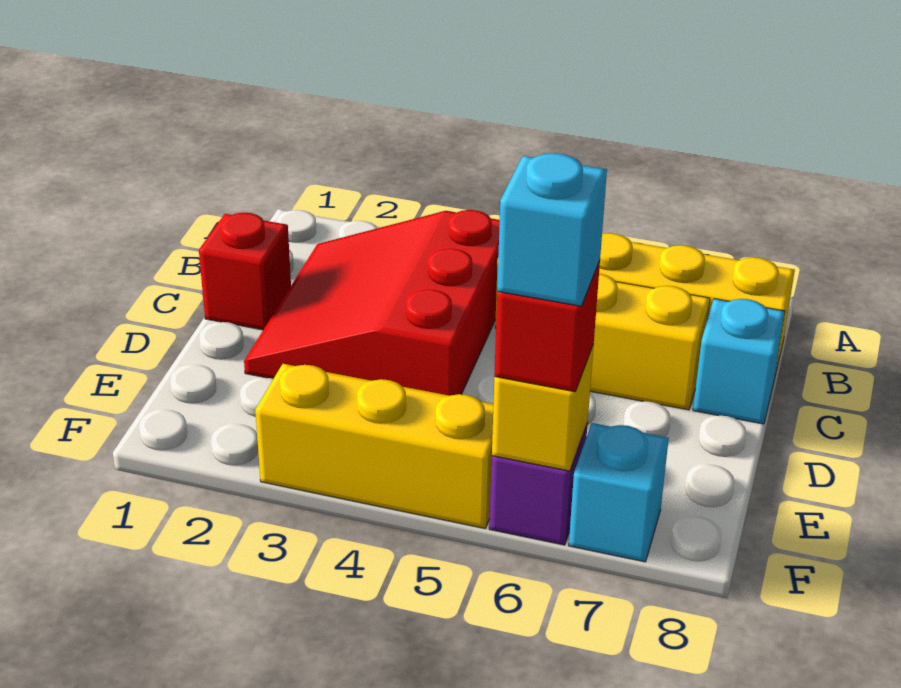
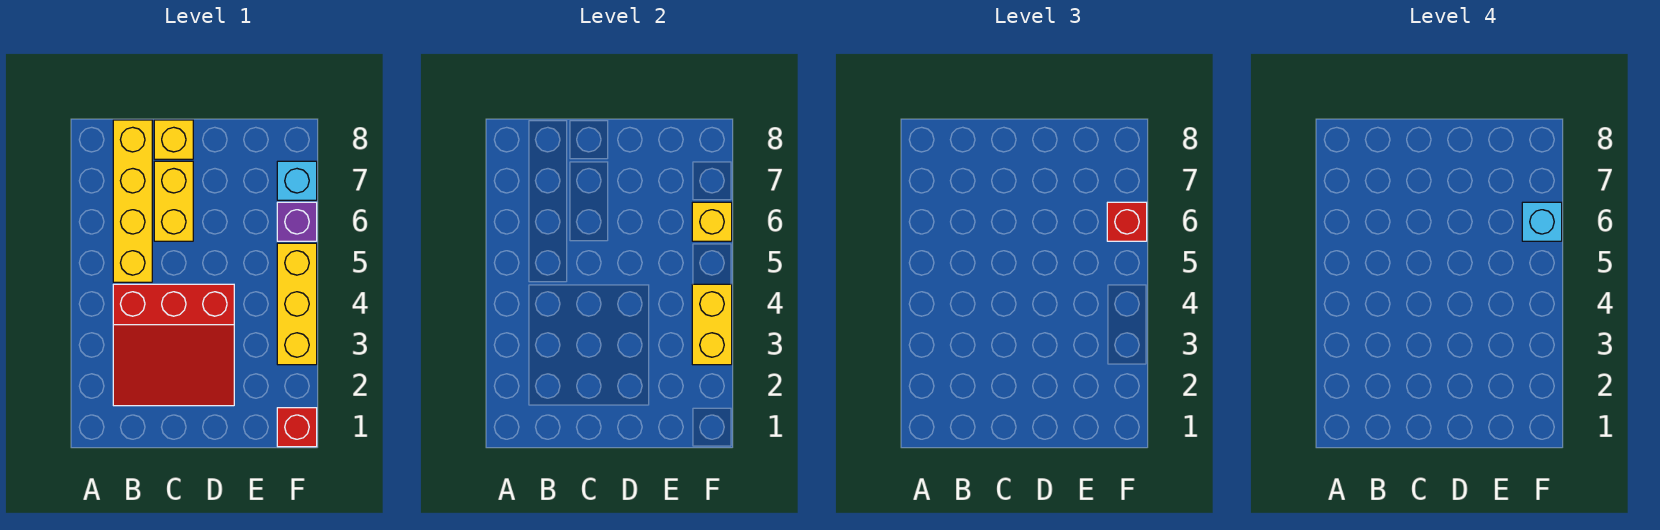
red 1x1 brick [199,213,291,330] -> red 1x1 brick moved to [277,408,317,447]
cyan 1x1 brick [693,299,785,424] -> yellow 1x1 brick [154,120,193,159]
none -> yellow 1x2 brick [692,284,732,365]

